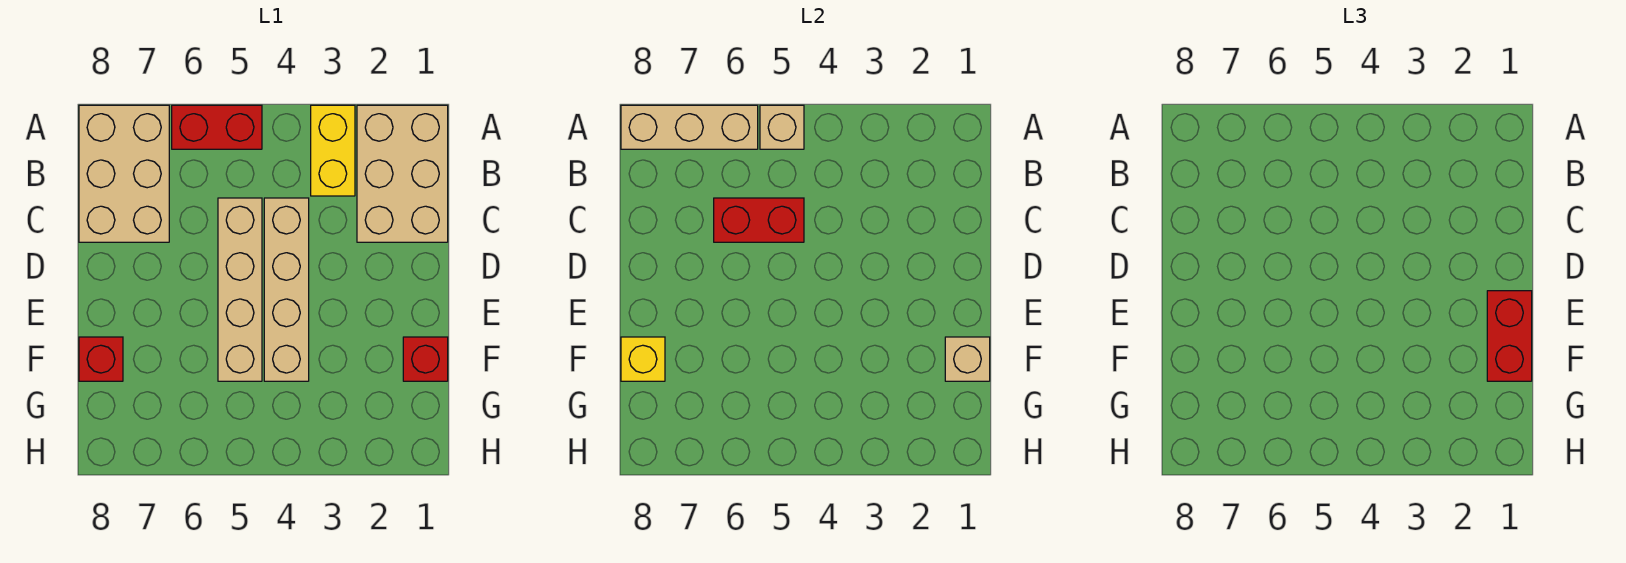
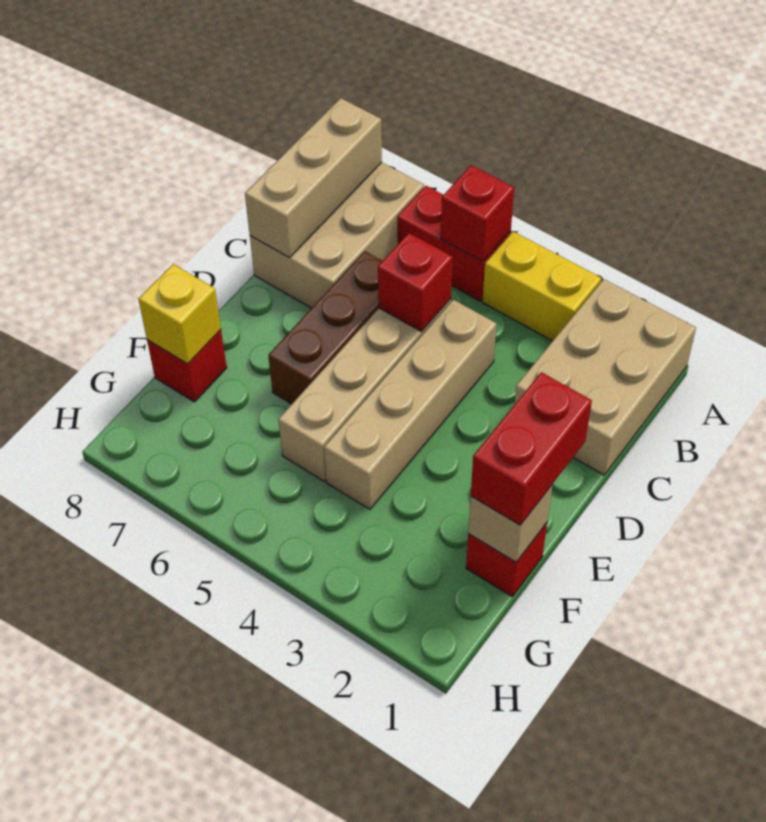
yellow 1x2 brick [311,105,355,196] -> yellow 1x2 brick turned to [483,232,601,341]
tan 1x1 brick [760,105,804,149] -> red 1x1 brick [441,165,514,261]
tan 1x3 brick [621,105,758,149] -> tan 1x3 brick turned to [245,98,382,257]
red 1x2 brick [714,198,804,242] -> red 1x1 brick [378,233,453,332]
none -> brown 1x3 brick [268,251,382,404]

